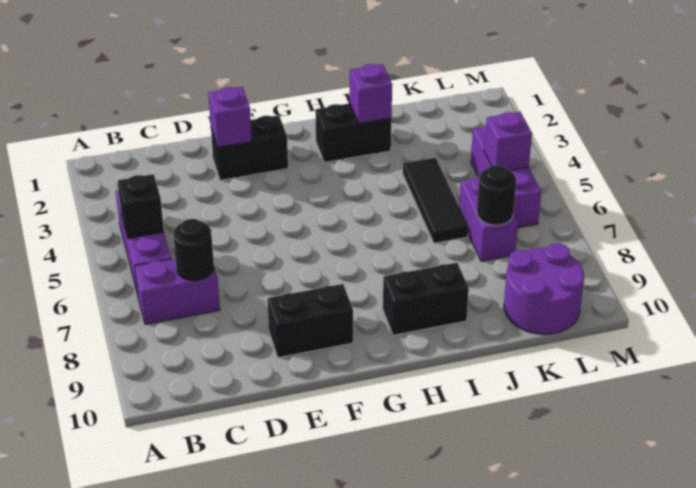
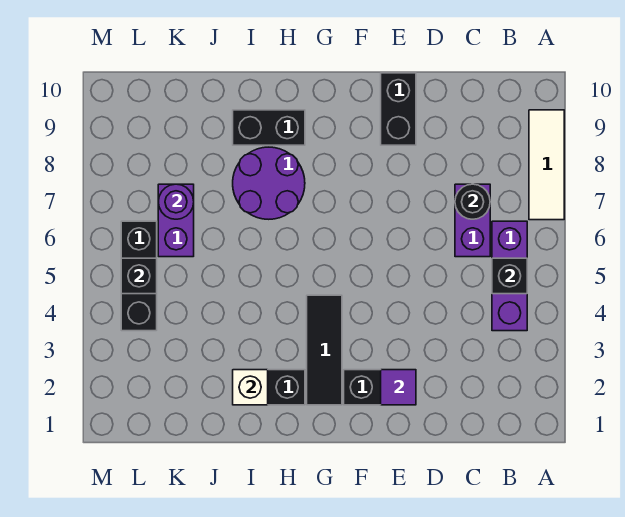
none -> white 1x3 tile [529,110,564,220]
purple 1x2 brick [135,258,220,324] -> purple 1x2 brick turned to [455,184,490,257]
purple 1x1 brick [208,87,252,147] -> purple 1x1 tile [381,370,416,405]
black 1x2 brick [268,284,353,358] -> black 1x2 brick turned to [381,73,416,145]
purple 1x1 brick [350,64,392,123] -> white 1x1 brick [233,370,268,405]
black 1x3 tile [403,158,468,243] -> black 1x3 tile moved to [307,295,342,405]
black 1x1 round brick [477,165,516,225] -> purple 1x1 round brick [158,184,194,219]
purple 2x2 round brick [504,243,584,334] -> purple 2x2 round brick moved to [233,147,305,219]
purple 1x3 brick [471,127,541,228] -> black 1x3 brick [121,221,157,331]
purple 1x1 brick [484,112,532,171] -> black 1x1 brick [121,258,157,294]

